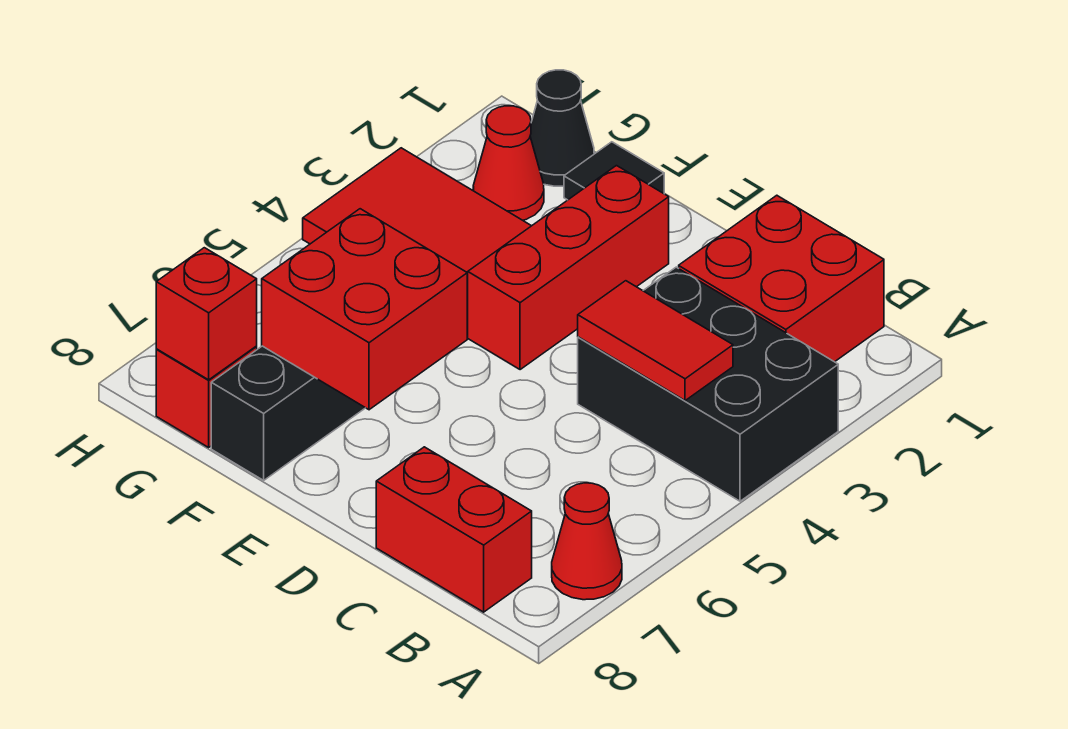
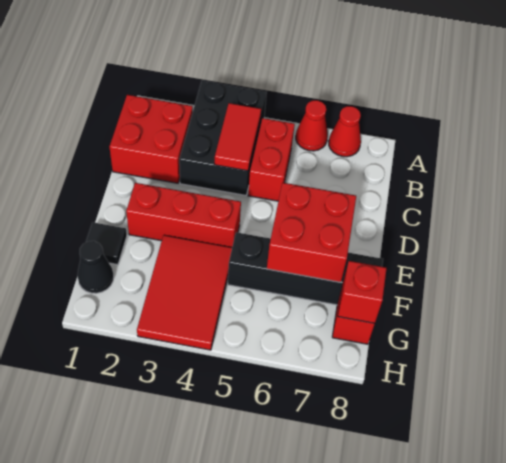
red 1x2 brick [376,447,532,612] -> red 1x2 brick moved to [248,118,295,201]
red 1x1 cone [473,106,544,220] -> red 1x1 cone moved to [296,100,328,151]

